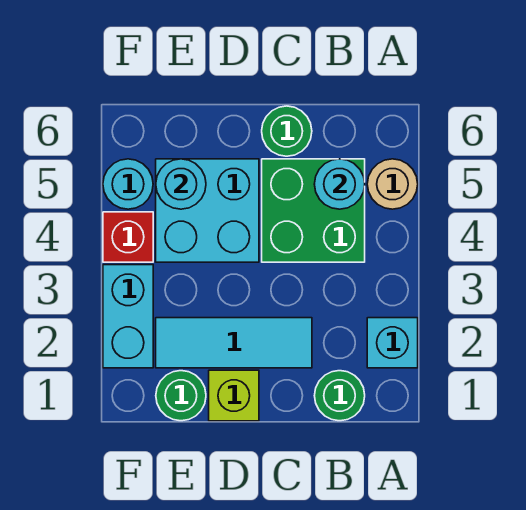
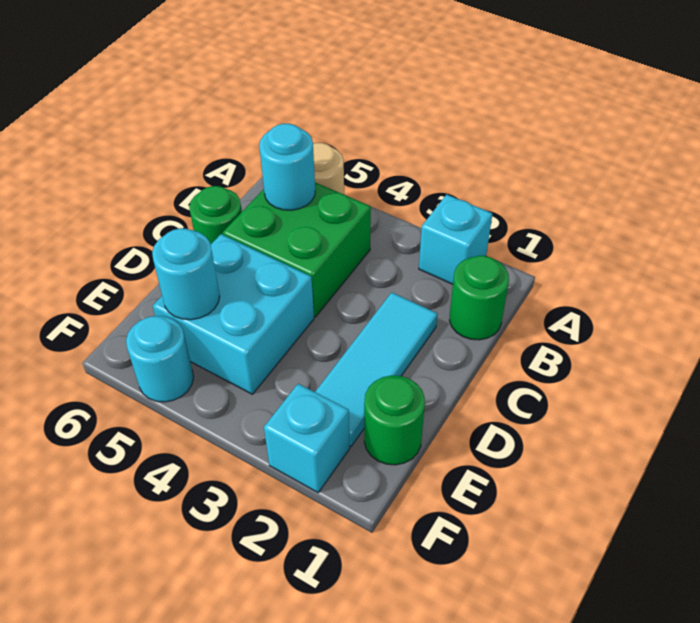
lime 1x1 brick [209,370,259,421] -> none
cyan 1x2 brick [103,265,153,368] -> cyan 1x1 brick [264,384,350,493]
red 1x1 brick [103,212,153,262] -> none

